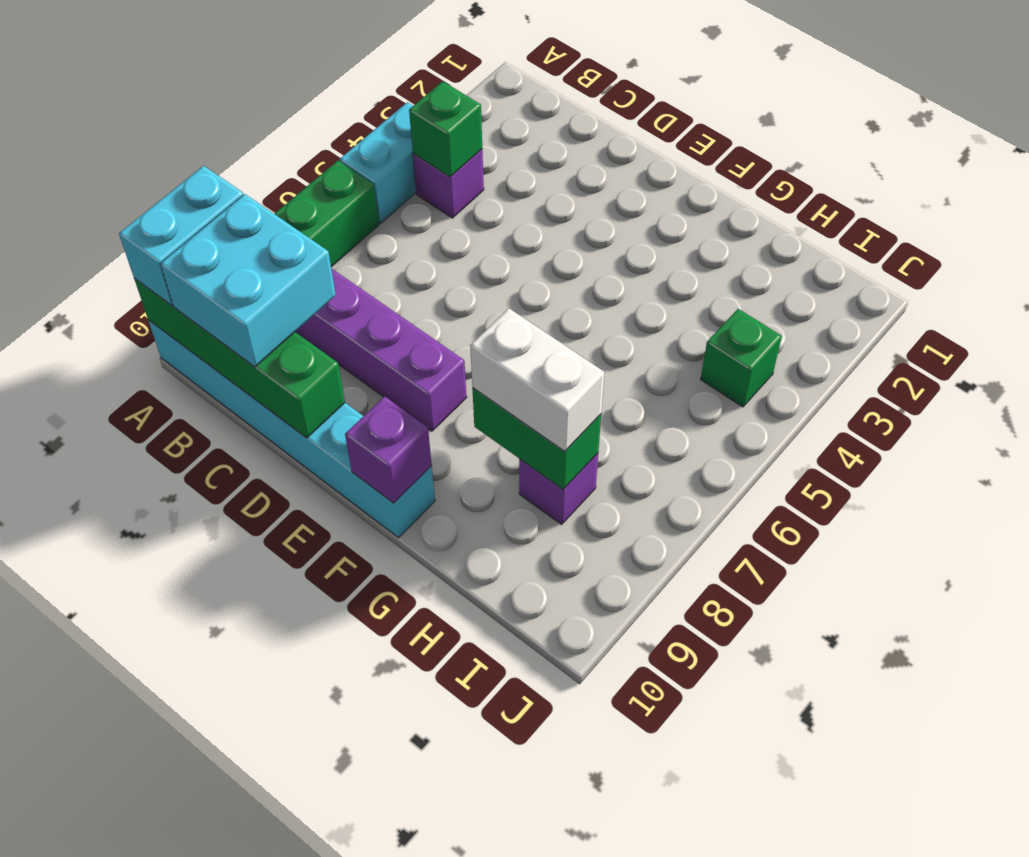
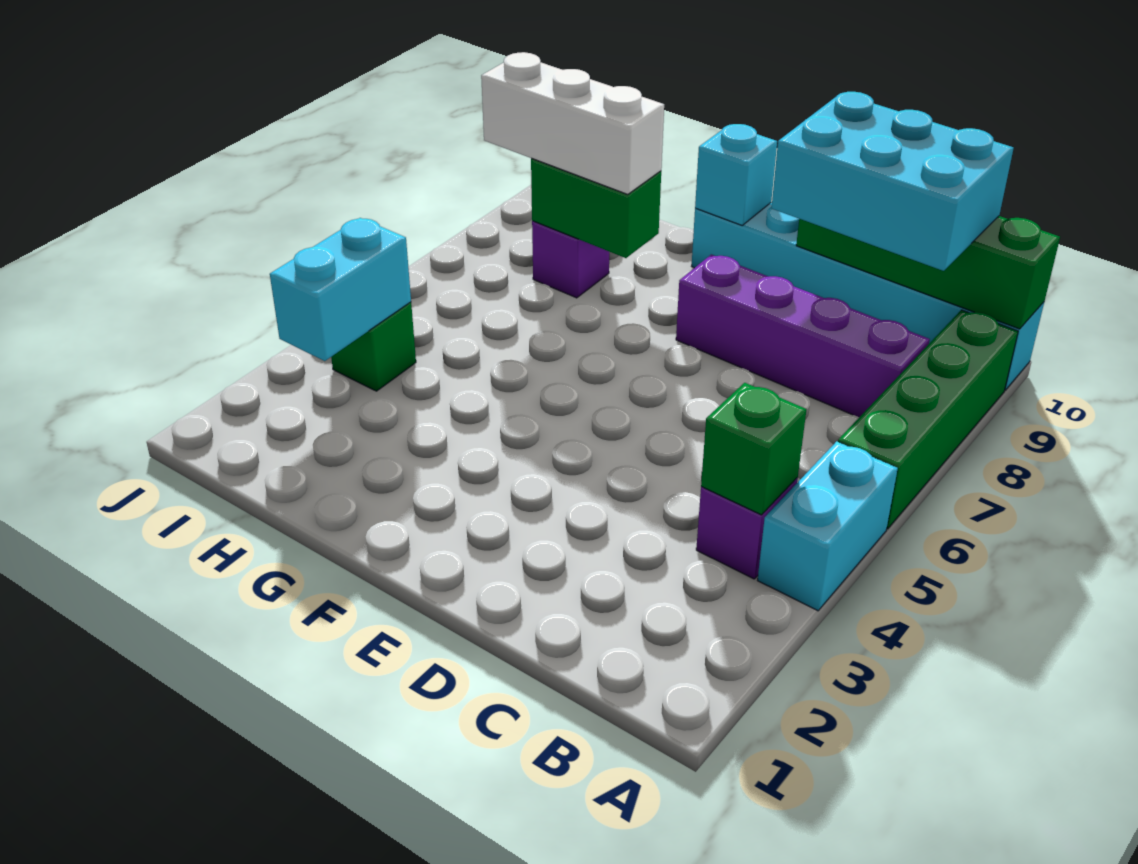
cyan 1x2 brick [119,166,243,306] -> cyan 1x2 brick moved to [270,218,411,361]
cyan 2x2 brick [160,194,336,367] -> cyan 2x3 brick [772,92,1014,271]
purple 1x1 brick [345,396,432,503] -> cyan 1x1 brick [695,124,777,225]
white 1x2 brick [470,309,604,451] -> white 1x3 brick [481,52,664,194]

